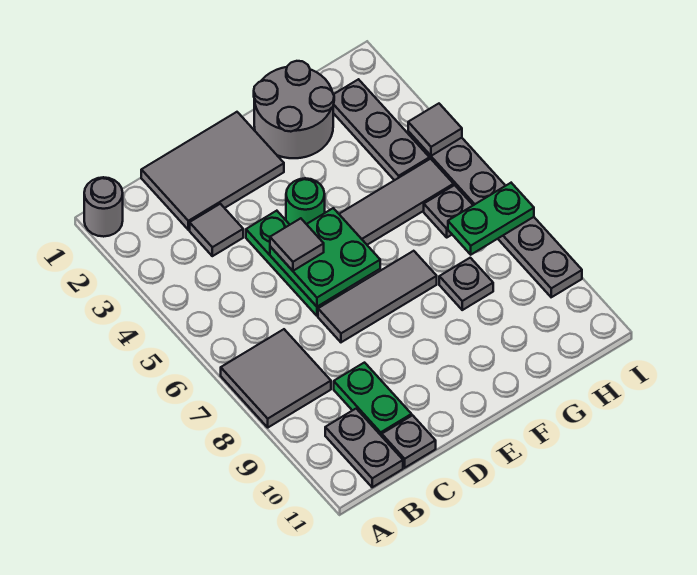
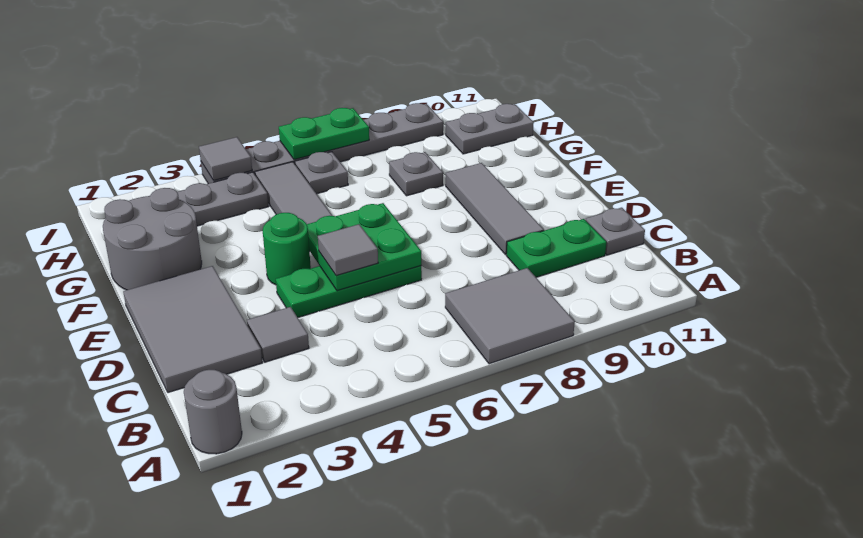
grey 1x2 plate [325,409,403,487] -> grey 1x2 plate moved to [446,104,534,154]
grey 1x3 tile [318,251,437,342] -> grey 1x3 tile moved to [446,163,544,255]
green 1x2 plate [448,183,534,255] -> green 1x2 plate turned to [279,108,369,160]

